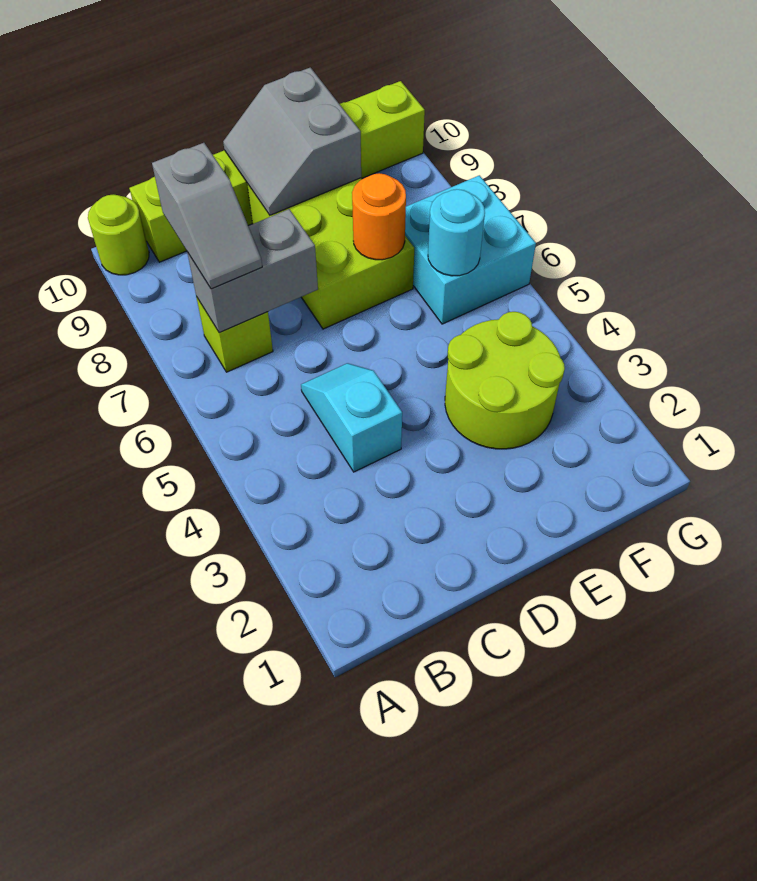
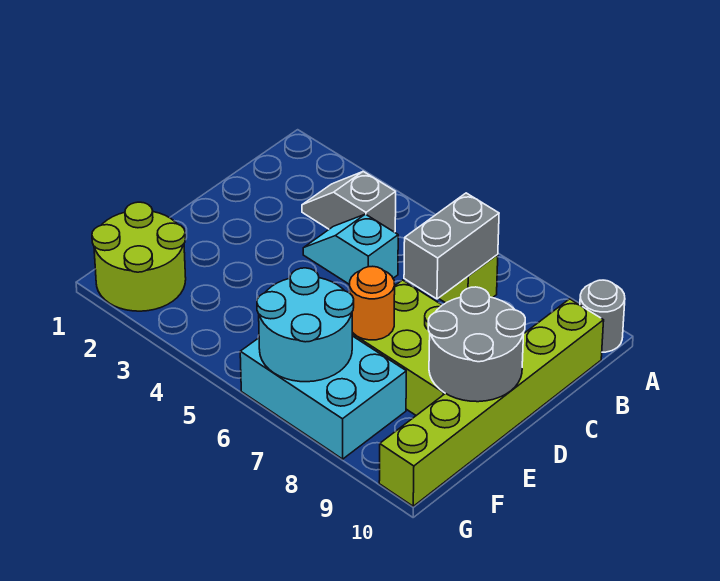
lime 1x1 round brick [88,195,149,275] -> grey 1x1 round brick [580,280,625,352]
grey 1x2 slope [152,143,262,289] -> grey 1x2 slope moved to [302,172,396,232]
cyan 1x2 slope [301,363,402,472] -> cyan 1x2 slope turned to [303,214,398,285]
grey 2x2 slope [223,67,361,215] -> grey 2x2 round brick [428,287,525,402]
lime 2x2 round brick [445,312,565,449] -> lime 2x2 round brick moved to [92,202,186,311]
cyan 2x2 brick [405,175,536,324] -> cyan 2x3 brick [240,336,406,459]
cyan 1x1 round brick [428,189,485,276] -> cyan 2x2 round brick [257,268,354,382]

